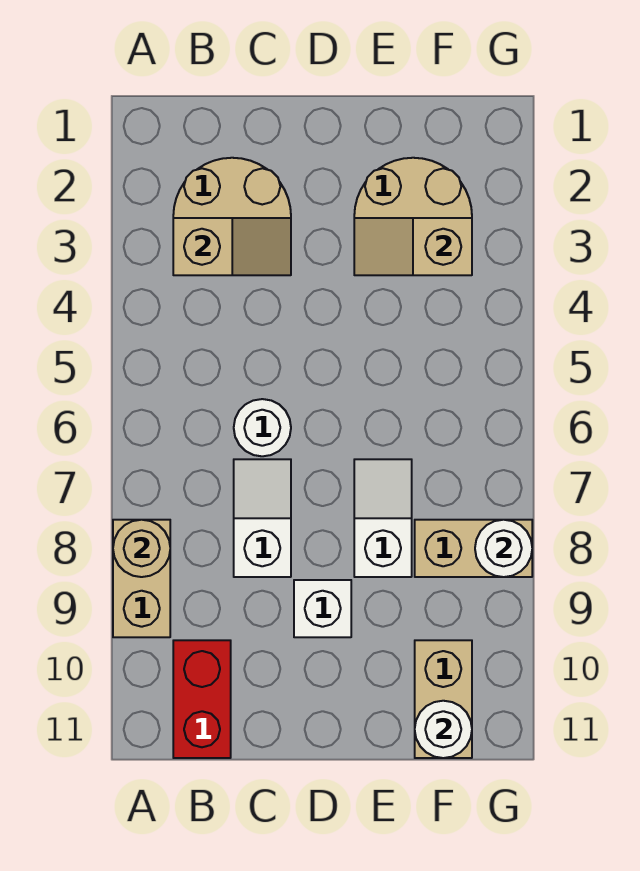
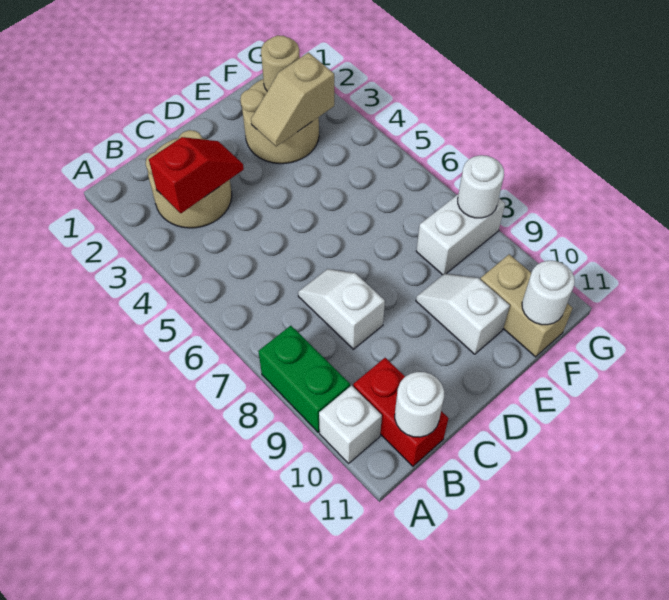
tan 1x2 brick [113,520,170,637] -> green 1x2 brick [258,326,350,432]
tan 1x1 round brick [113,520,170,577] -> tan 1x1 round brick moved to [261,35,300,91]
tan 1x2 slope [173,218,291,275] -> red 1x2 slope [149,137,244,213]
white 1x1 round brick [234,399,291,456] -> white 1x1 round brick moved to [395,372,444,437]
white 1x1 brick [294,580,351,637] -> white 1x1 brick moved to [319,385,382,463]
white 1x2 slope [354,459,412,577] -> white 1x2 slope moved to [416,274,510,354]
tan 1x2 brick [415,520,532,577] -> white 1x2 brick [416,195,505,275]

